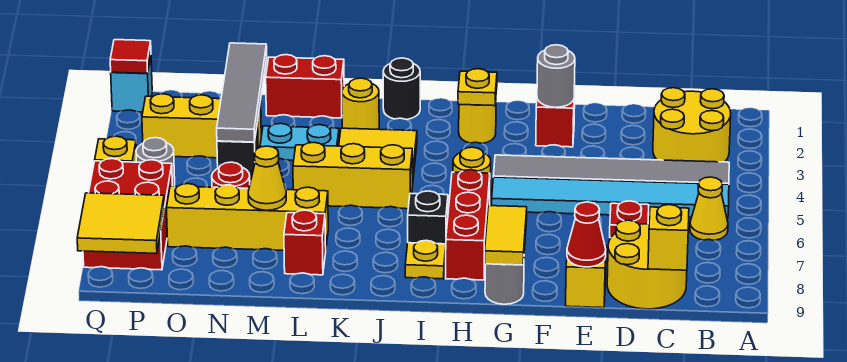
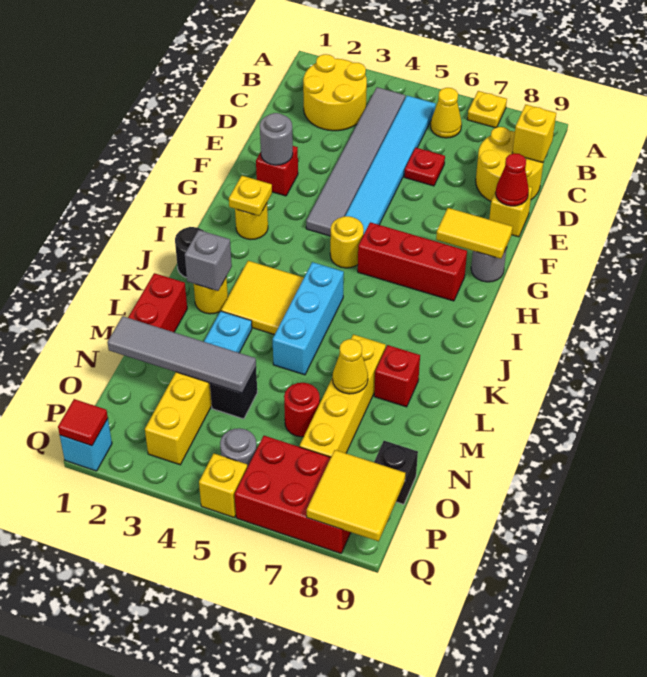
black 1x1 brick [408,191,448,244] -> black 1x1 brick moved to [374,441,418,504]
yellow 1x1 plate [405,240,446,279] -> yellow 1x1 plate moved to [467,91,507,128]
yellow 1x3 brick [293,142,413,209] -> cyan 1x3 brick [273,262,344,375]
none -> grey 1x1 brick [185,230,232,291]

